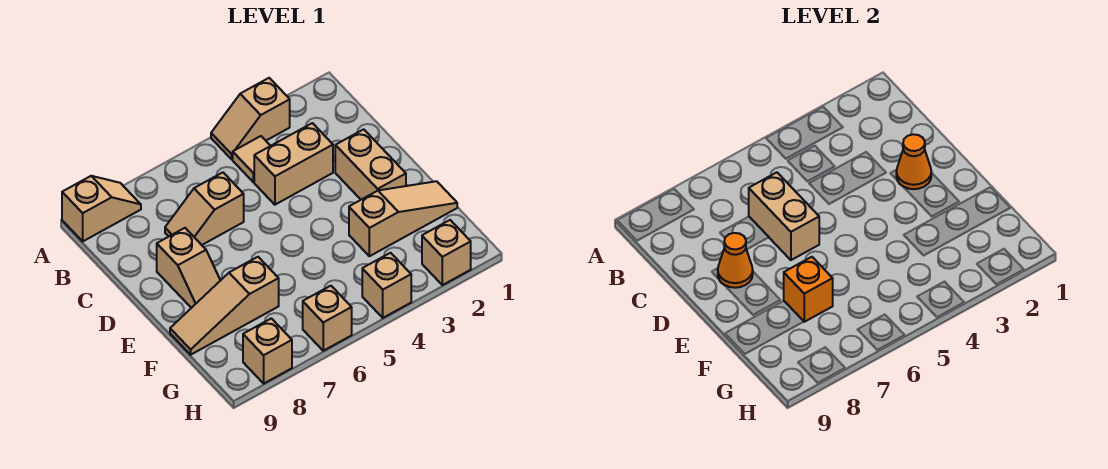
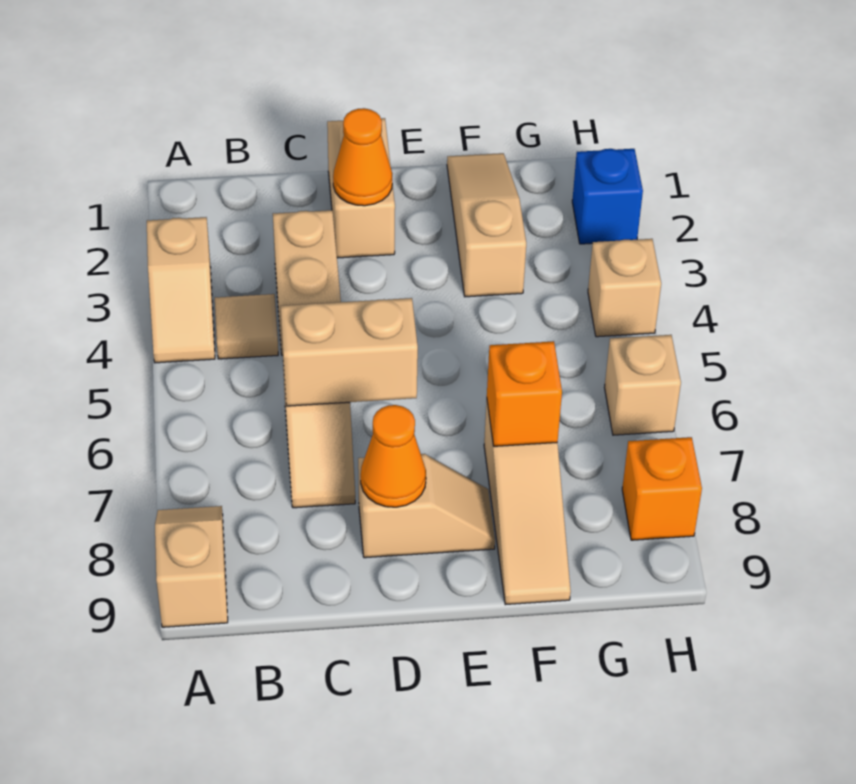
tan 1x2 brick [335,129,406,200] -> tan 1x2 brick turned to [327,118,395,258]
tan 1x1 brick [422,220,471,285] -> blue 1x1 brick [572,149,643,244]
tan 1x1 brick [243,318,292,383] -> orange 1x1 brick [622,437,702,540]

